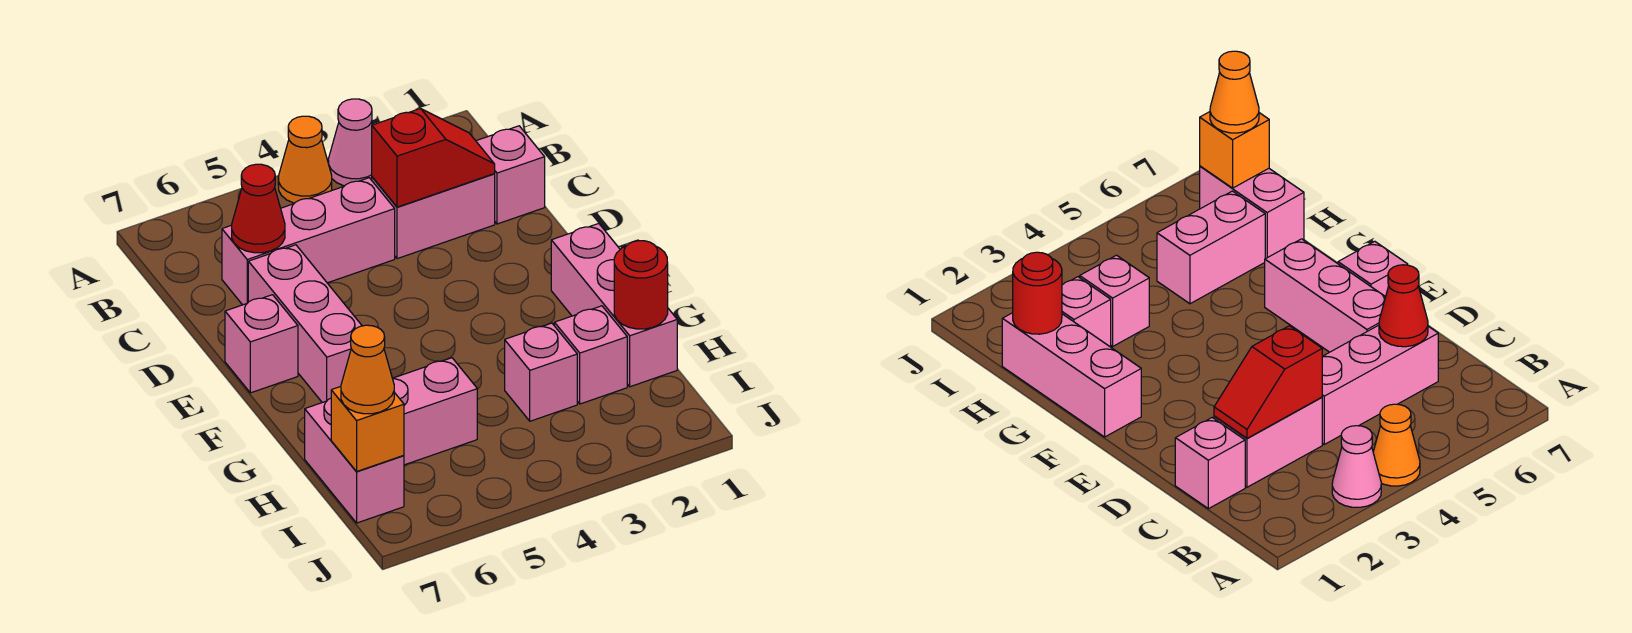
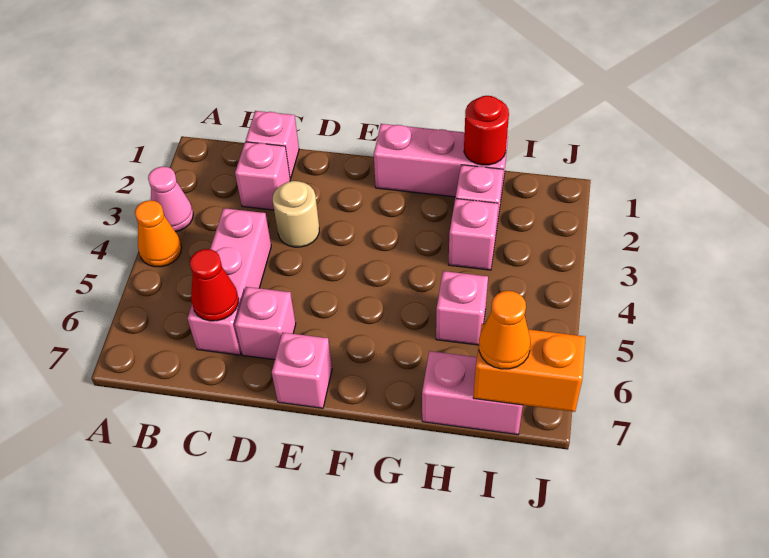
pink 1x2 brick [372,174,495,259] -> pink 1x1 brick [235,142,290,210]
red 1x2 slope [372,109,495,207] -> none
none -> tan 1x1 round brick [273,181,319,247]
pink 1x3 brick [248,245,362,403] -> pink 1x1 brick [235,287,296,360]
pink 1x2 brick [393,358,477,465] -> pink 1x1 brick [436,271,488,345]
orange 1x1 brick [331,387,404,472] -> orange 1x2 brick [473,324,586,412]

